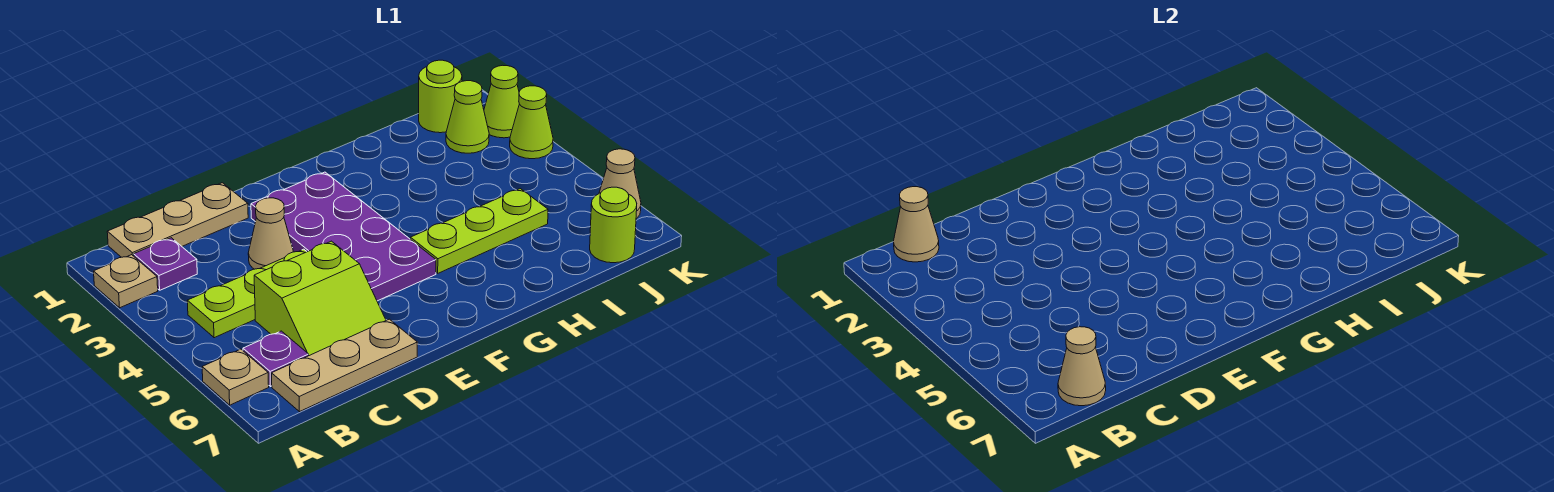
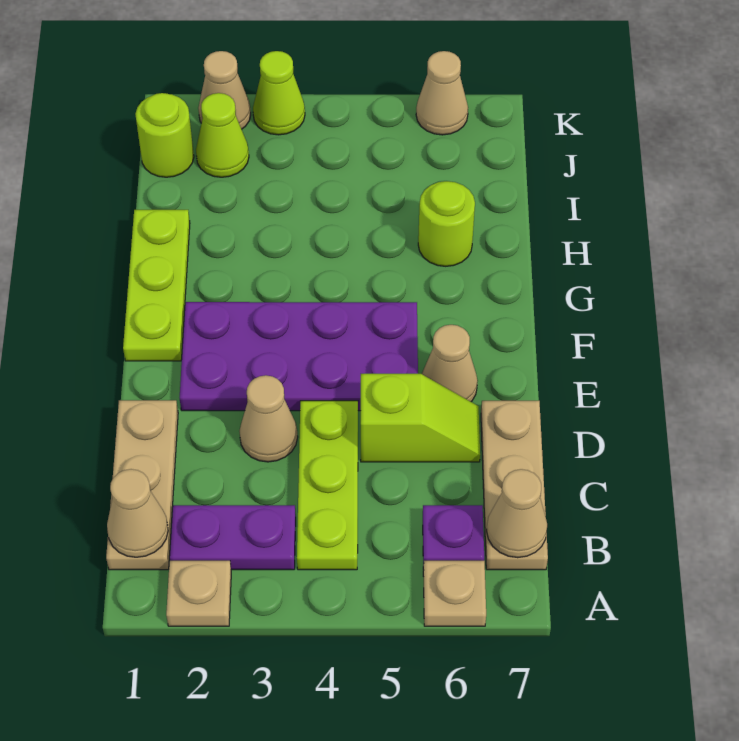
purple 1x1 plate [134,238,197,290] -> purple 1x2 plate [170,505,296,570]
lime 2x2 slope [254,241,386,356] -> lime 1x2 slope [361,374,480,462]
none -> tan 1x1 cone [422,325,478,402]
lime 1x3 plate [410,189,548,273] -> lime 1x3 plate moved to [123,210,190,361]
lime 1x1 round brick [590,187,637,263] -> lime 1x1 round brick moved to [418,181,475,266]
lime 1x1 cone [484,65,519,138] -> tan 1x1 cone [198,51,251,129]

